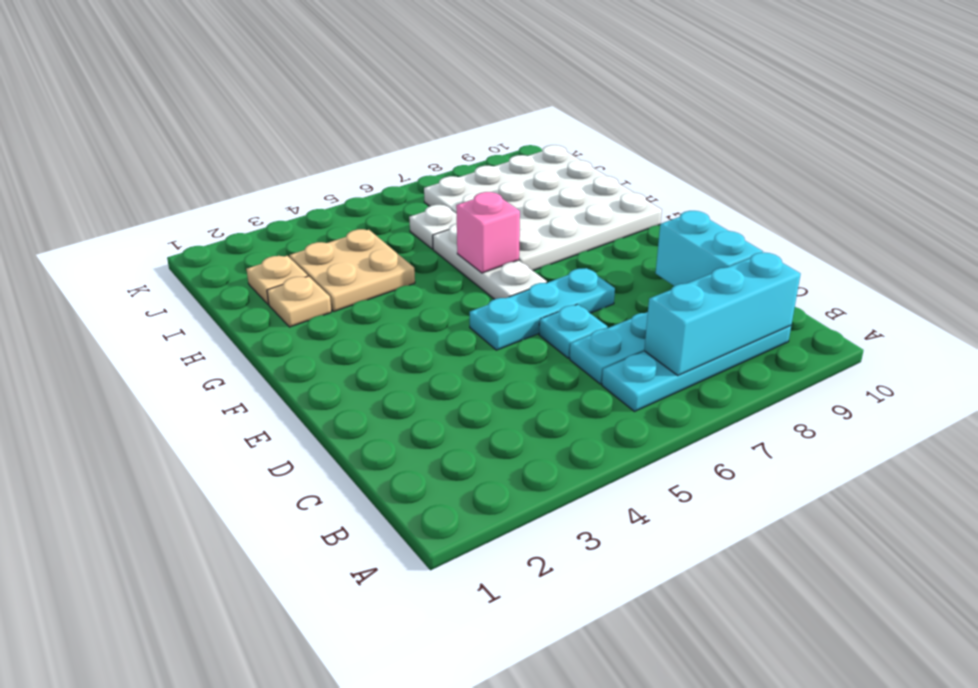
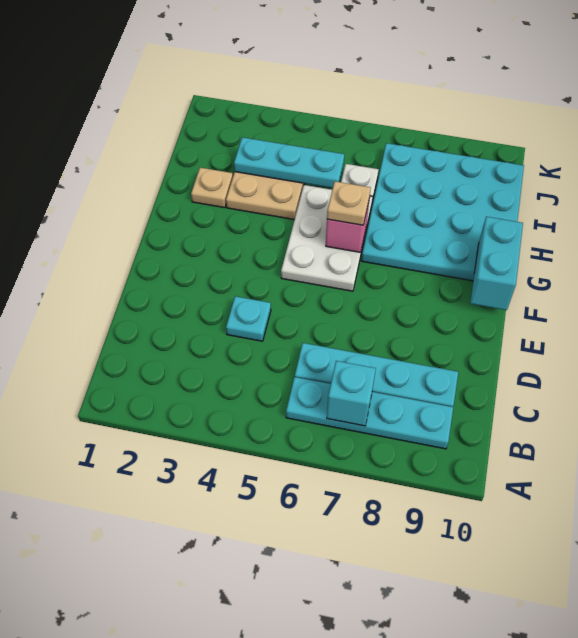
cyan 1x3 brick [644,252,801,375] -> cyan 1x1 brick [327,361,376,426]
cyan 1x2 brick [656,211,763,286] -> cyan 1x2 brick moved to [470,217,523,310]
cyan 1x1 plate [539,304,607,358] -> cyan 1x1 plate moved to [226,296,271,341]
cyan 1x3 plate [470,268,615,350] -> cyan 1x3 plate moved to [234,137,344,188]
white 1x3 plate [433,223,547,299] -> white 2x3 plate [281,185,373,291]
white 4x4 plate [424,145,662,271] -> cyan 4x4 plate [362,143,524,281]
tan 1x1 plate [247,256,308,304] -> tan 1x1 plate moved to [327,181,371,225]

